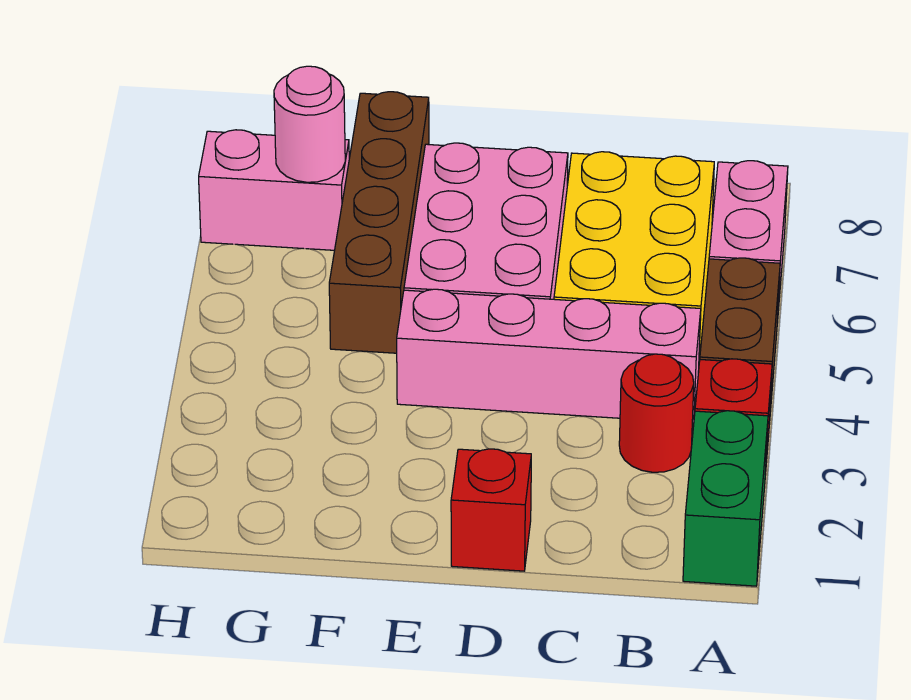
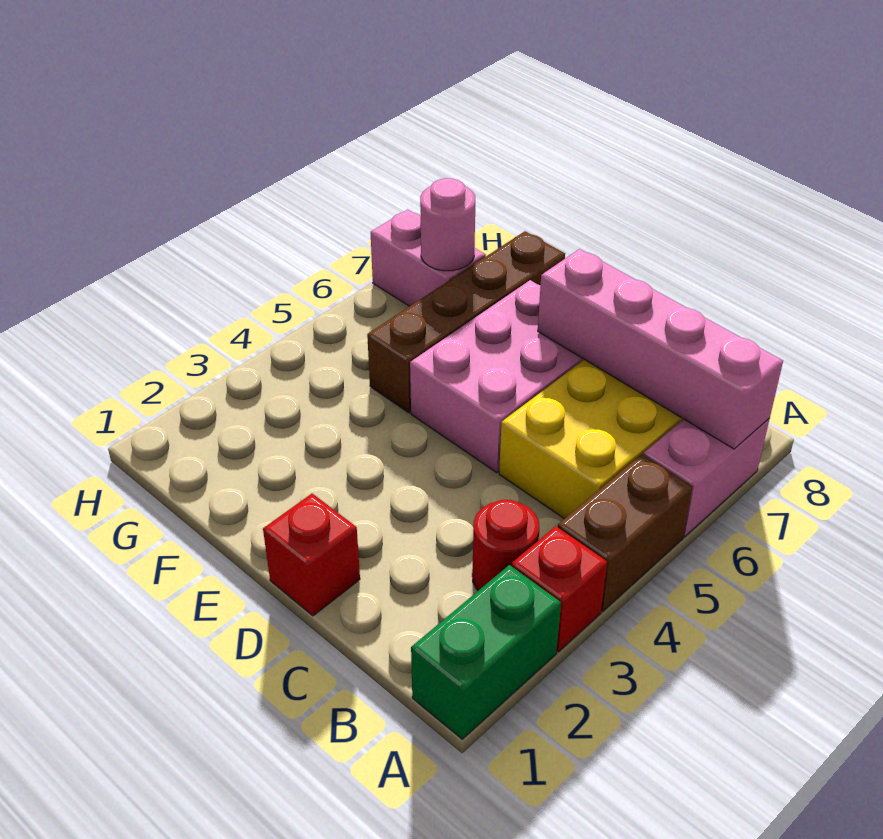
pink 1x4 brick [397,289,701,423] -> pink 1x4 brick moved to [538,249,783,449]

